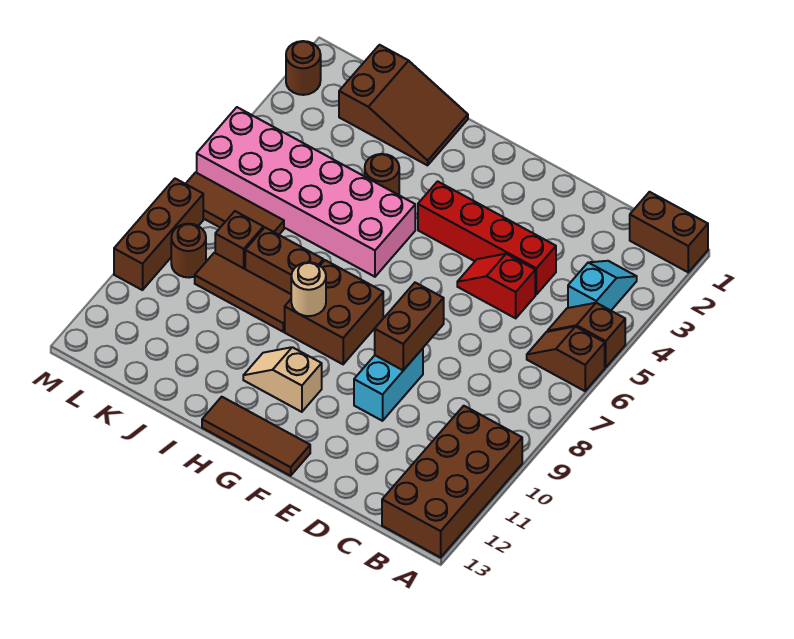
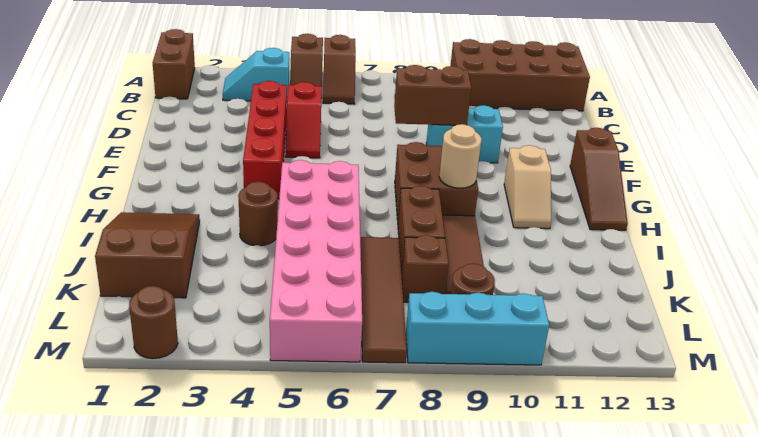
brown 1x3 tile [202,397,310,476] -> brown 1x3 slope [570,128,628,230]
brown 1x3 tile [186,172,284,235] -> brown 1x4 tile [360,237,407,363]
brown 1x3 brick [114,179,203,290] -> cyan 1x3 brick [406,292,549,365]

